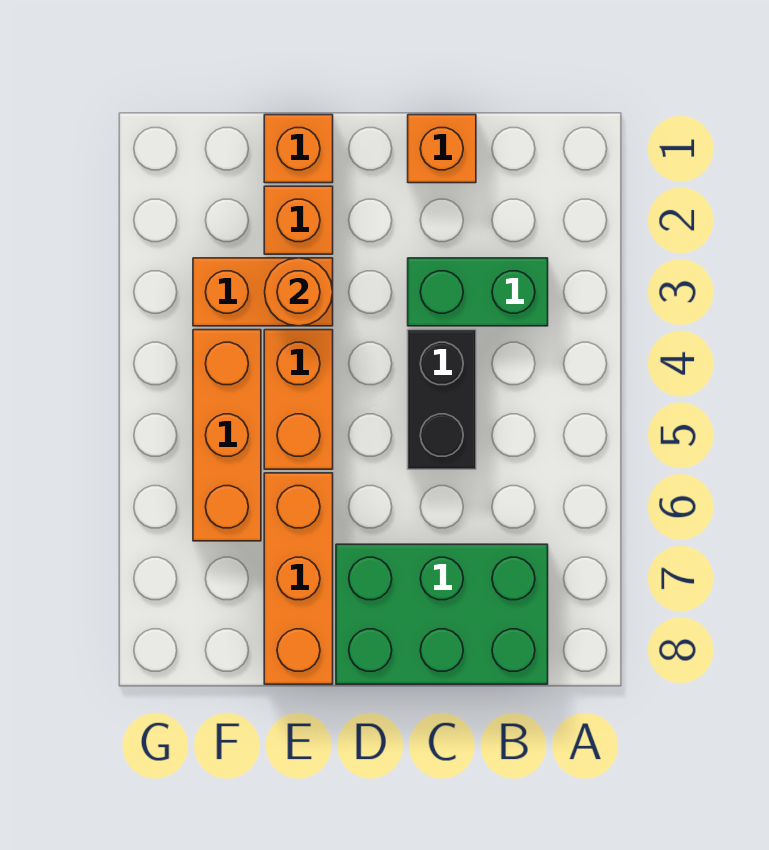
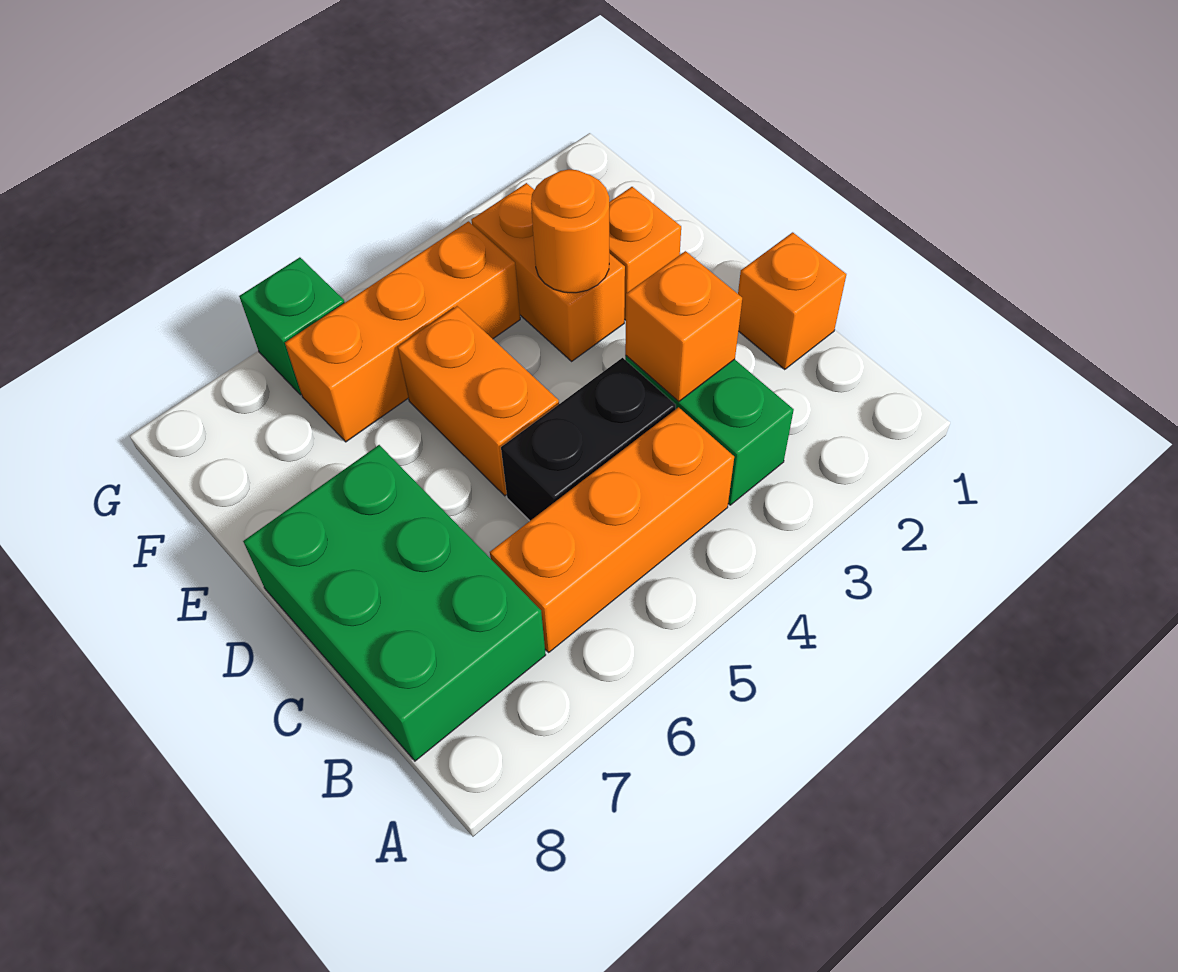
orange 1x1 brick [264,115,333,183] -> orange 1x1 brick moved to [625,251,742,402]
orange 1x2 brick [264,330,333,469] -> orange 1x2 brick turned to [398,306,559,496]
orange 1x3 brick [264,473,333,684] -> orange 1x3 brick moved to [490,407,734,652]
none -> green 1x1 brick [239,257,345,395]

